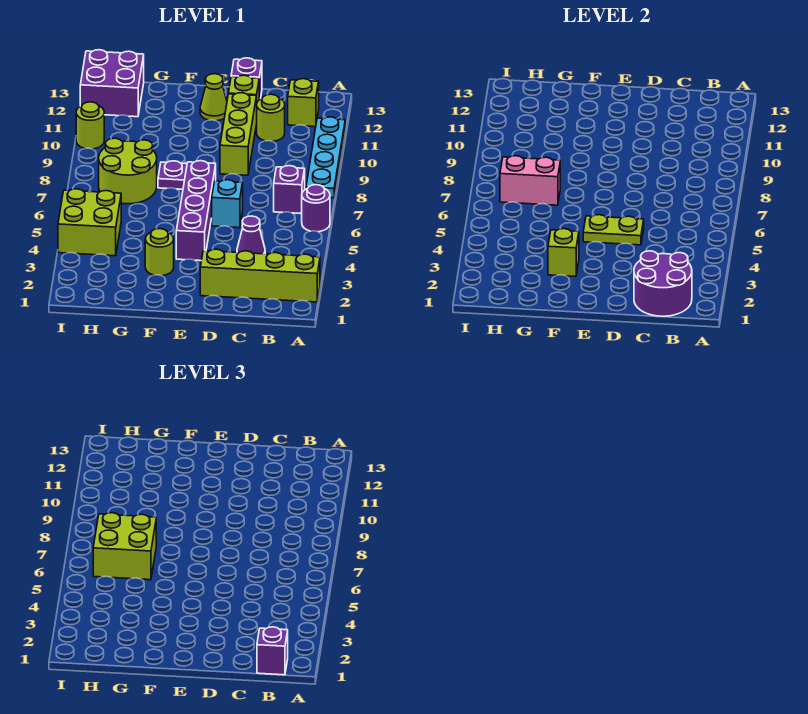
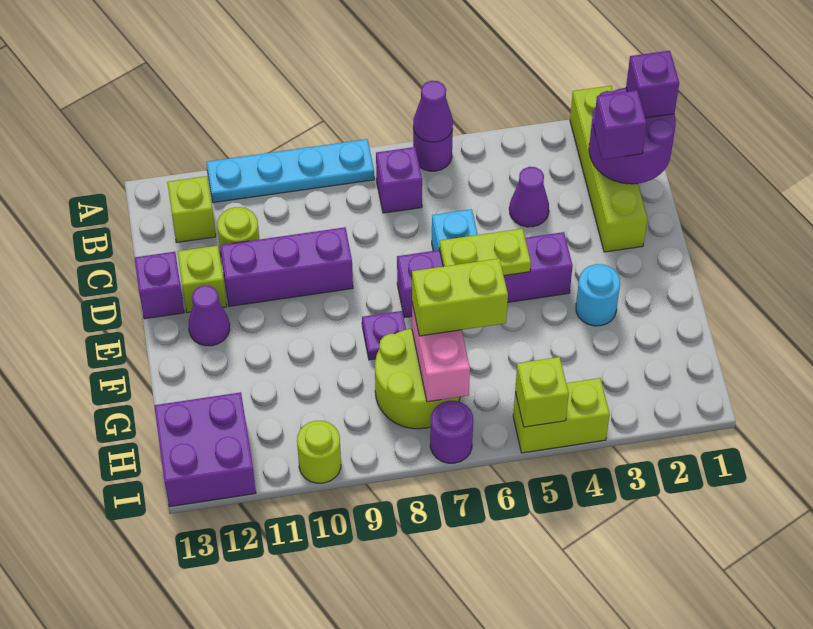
none -> purple 1x1 cone [413,81,453,142]
none -> purple 1x1 brick [594,90,647,159]
lime 1x2 plate [583,215,644,245] -> lime 1x2 plate turned to [439,229,531,275]
lime 1x3 brick [220,93,257,175] -> purple 1x3 brick [220,227,353,306]
lime 1x1 cone [200,74,227,121] -> purple 1x1 cone [188,285,230,346]
lime 1x1 round brick [145,229,174,276] -> cyan 1x1 round brick [576,264,620,326]
lime 1x1 brick [548,229,579,277] -> lime 1x1 brick moved to [515,357,569,427]
lime 2x2 brick [93,513,156,580] -> lime 1x2 brick [412,259,508,336]
lime 2x2 brick [58,189,121,256] -> lime 1x2 brick [513,378,610,453]
none -> purple 1x1 round brick [430,401,473,463]

